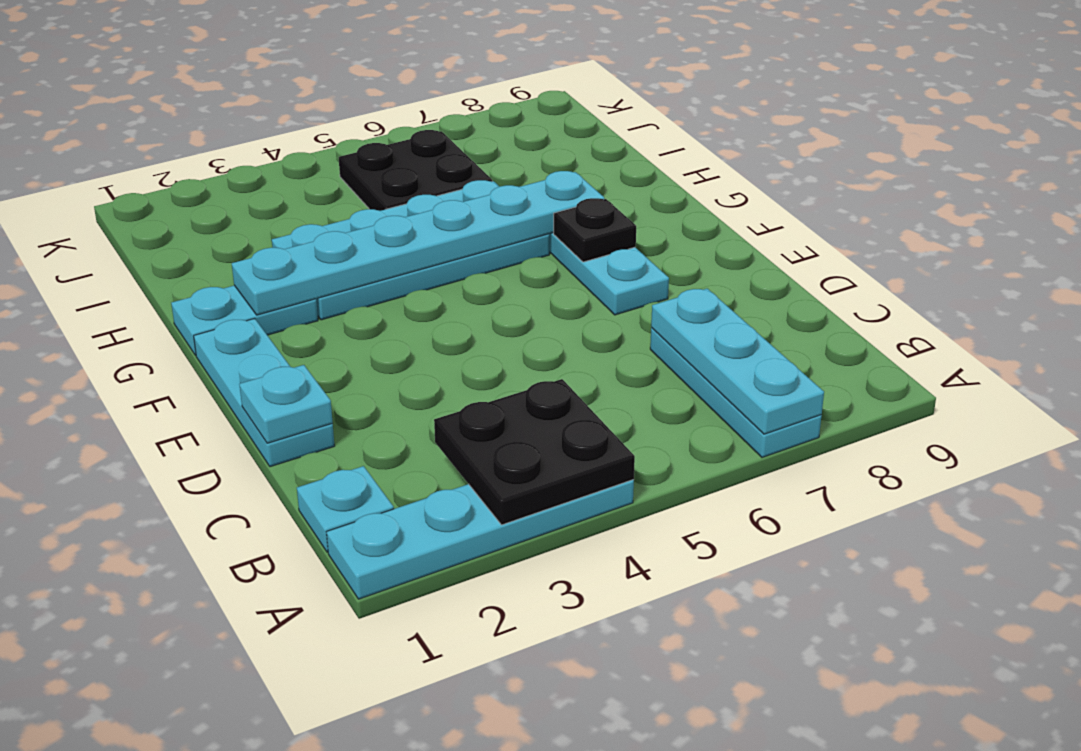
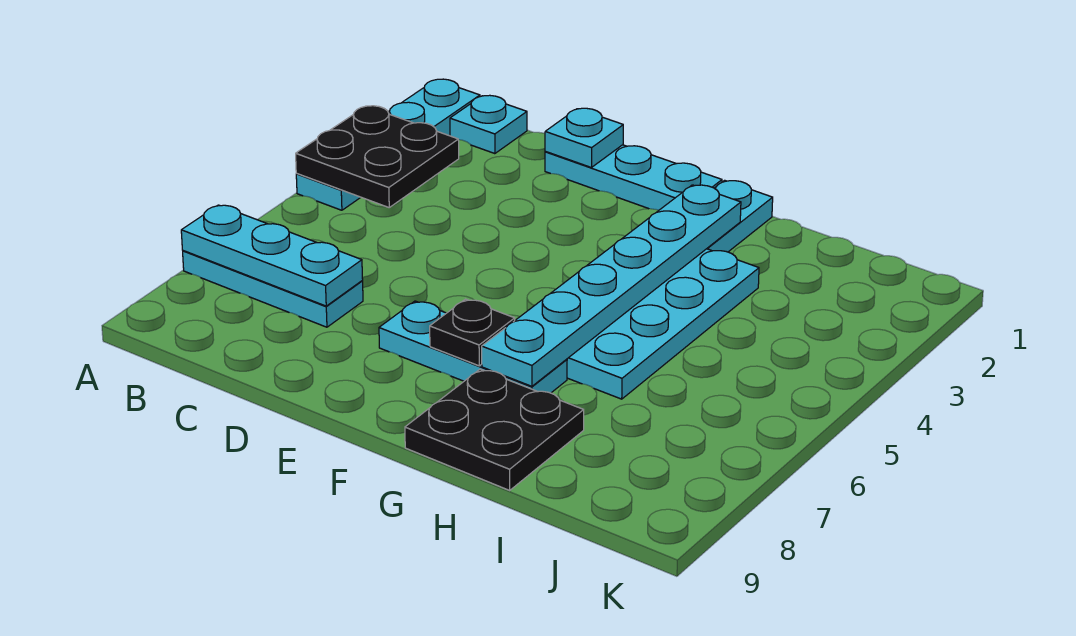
black 2x2 plate [339,130,492,211] -> black 2x2 plate moved to [405,369,584,490]

